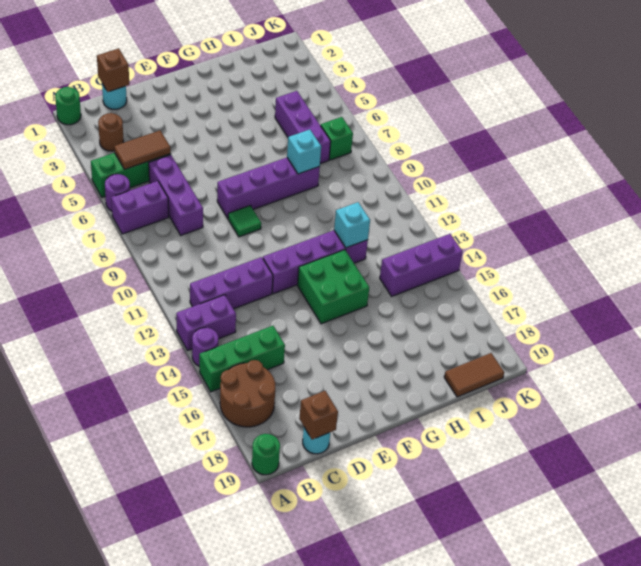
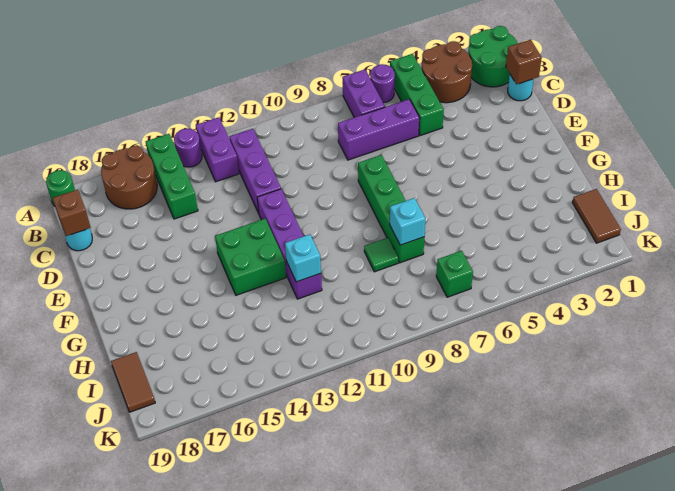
green 1x1 round brick [55,87,81,125] -> green 2x2 round brick [468,26,518,87]
brown 1x1 round brick [98,113,124,151] -> brown 2x2 round brick [422,41,472,103]
brown 1x2 tile [114,131,171,169] -> brown 1x2 tile moved to [572,189,621,243]
purple 1x4 brick [217,158,320,218] -> green 1x4 brick [358,155,424,263]
green 1x1 tile [228,206,261,237] -> green 1x1 tile moved to [364,238,398,272]
purple 1x3 brick [275,91,331,164] -> none
purple 1x3 brick [380,234,462,296] -> none

